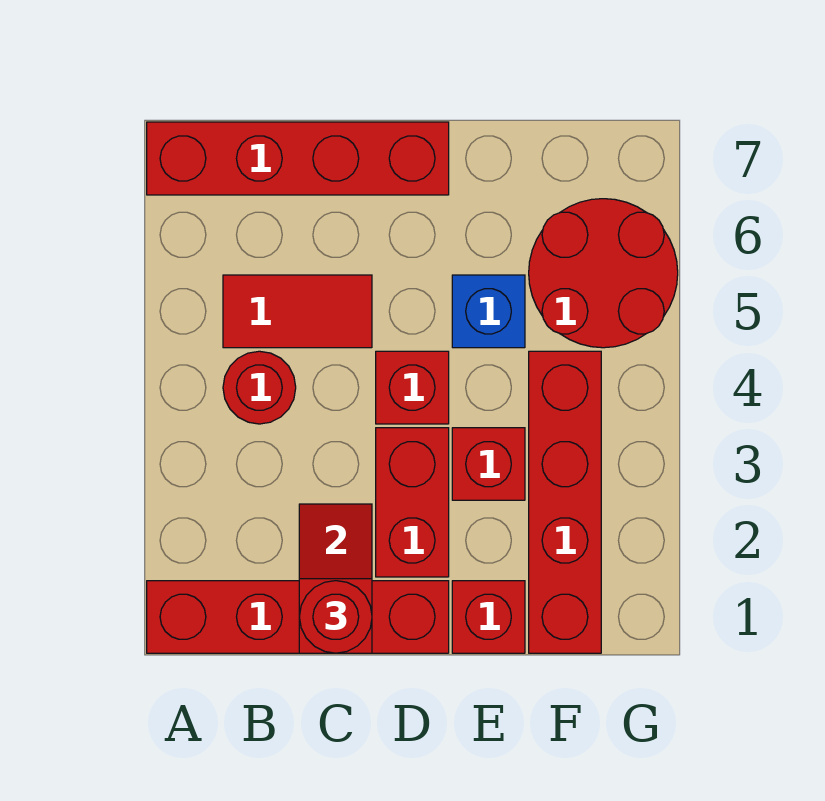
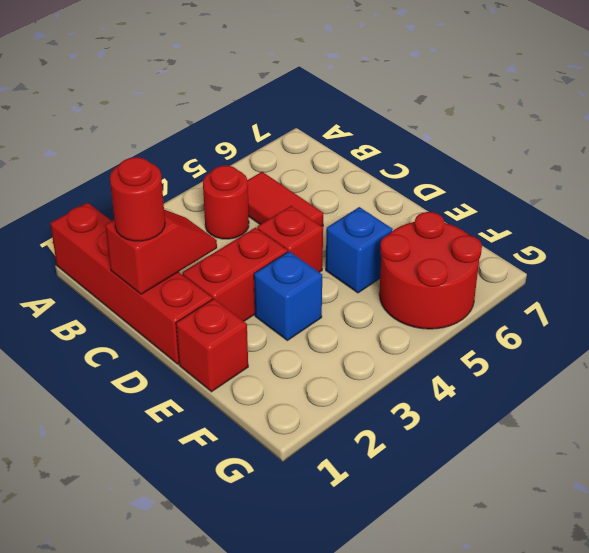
red 1x4 brick [147,122,449,195] -> none
red 1x1 brick [452,428,525,500] -> blue 1x1 brick [254,251,322,340]
red 1x4 brick [529,351,601,653] -> none

